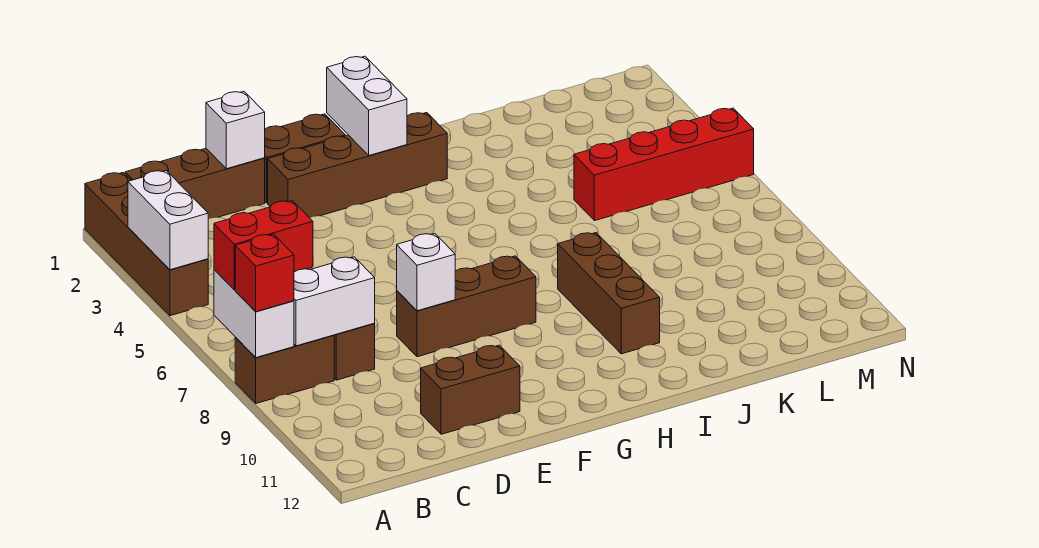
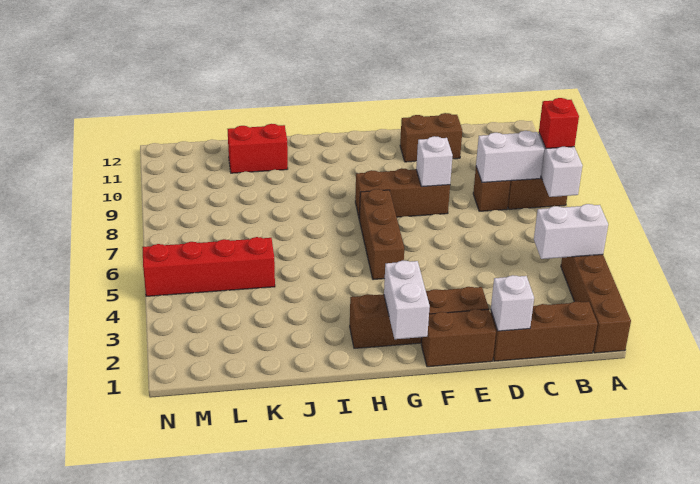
white 1x2 brick [128,171,208,270] -> white 1x2 brick turned to [534,204,608,259]
red 1x2 brick [214,201,313,290] -> red 1x2 brick moved to [228,124,288,173]
brown 1x3 brick [558,233,660,354] -> brown 1x3 brick moved to [359,189,404,280]

